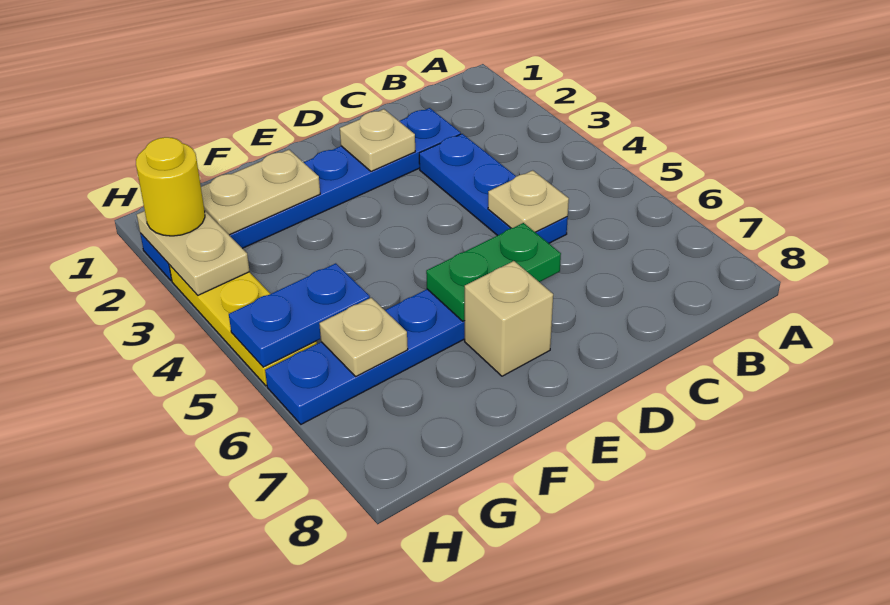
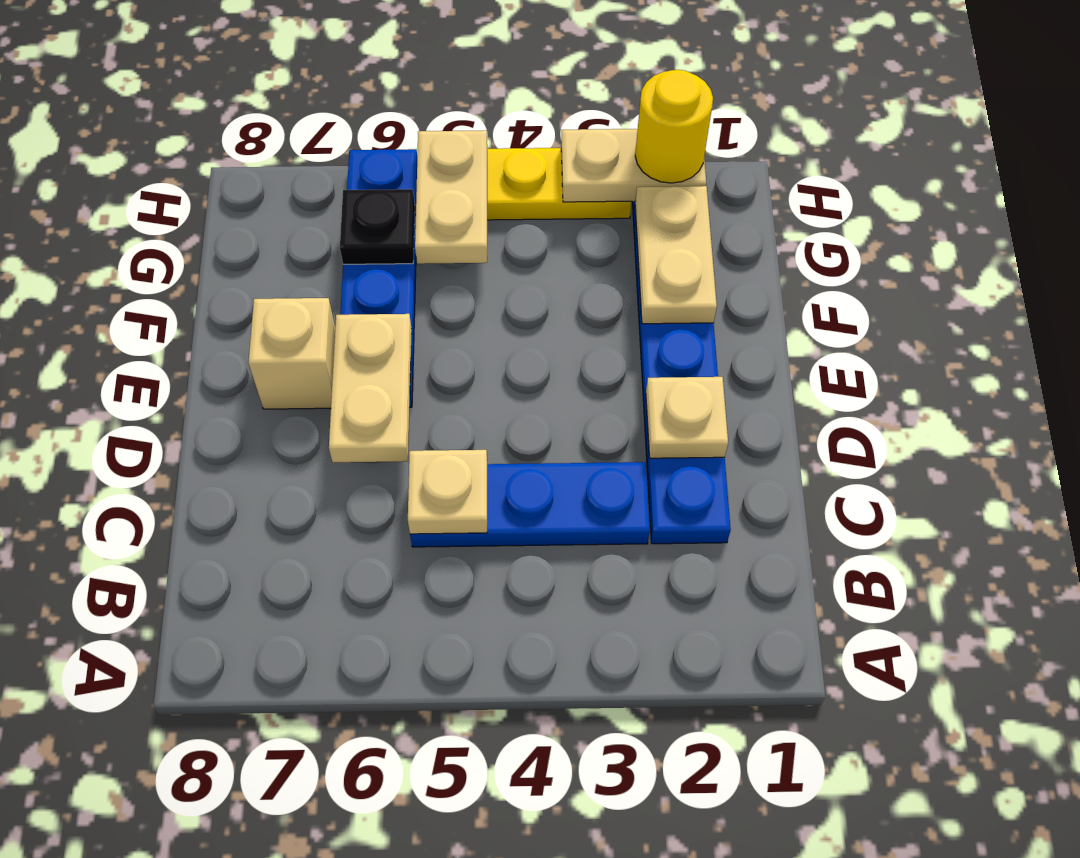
green 1x2 plate [426,223,561,321] -> tan 1x2 plate [329,314,412,462]
blue 1x2 plate [229,263,370,367] -> tan 1x2 plate [415,130,487,264]
tan 1x1 plate [319,298,408,376] -> black 1x1 plate [340,189,415,264]

